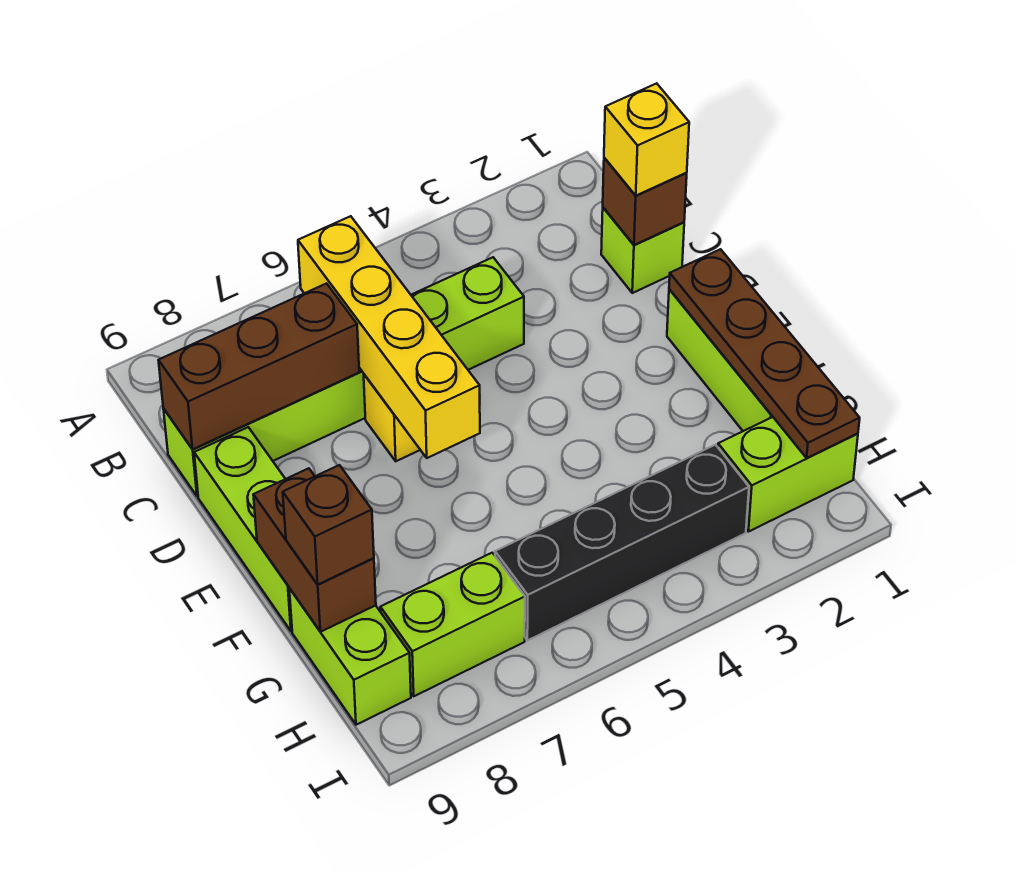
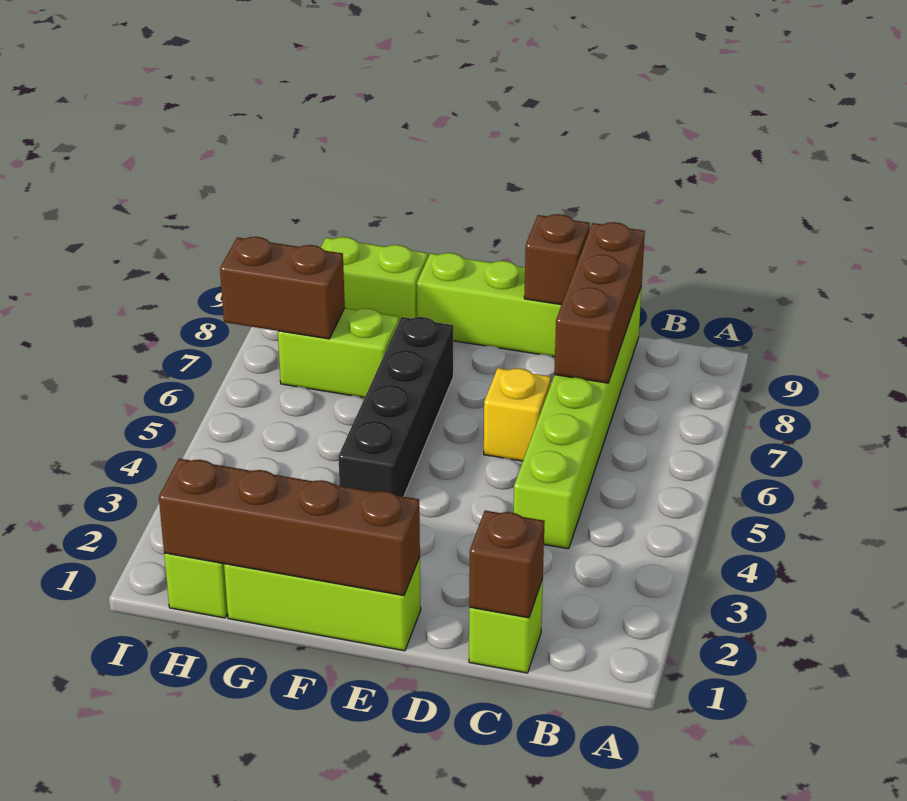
yellow 1x4 brick [298,216,480,458] -> none
yellow 1x1 brick [604,83,689,196] -> none
brown 1x4 plate [669,249,860,458] -> brown 1x4 brick [159,459,420,596]
brown 1x2 brick [253,468,376,632] -> brown 1x2 brick moved to [220,237,345,339]
brown 1x1 brick [283,465,374,584] -> brown 1x1 brick moved to [524,214,590,305]
black 1x4 brick [495,445,749,640] -> black 1x4 brick moved to [338,317,453,497]
lime 1x2 brick [380,553,525,696] -> lime 1x2 brick turned to [278,308,399,398]

